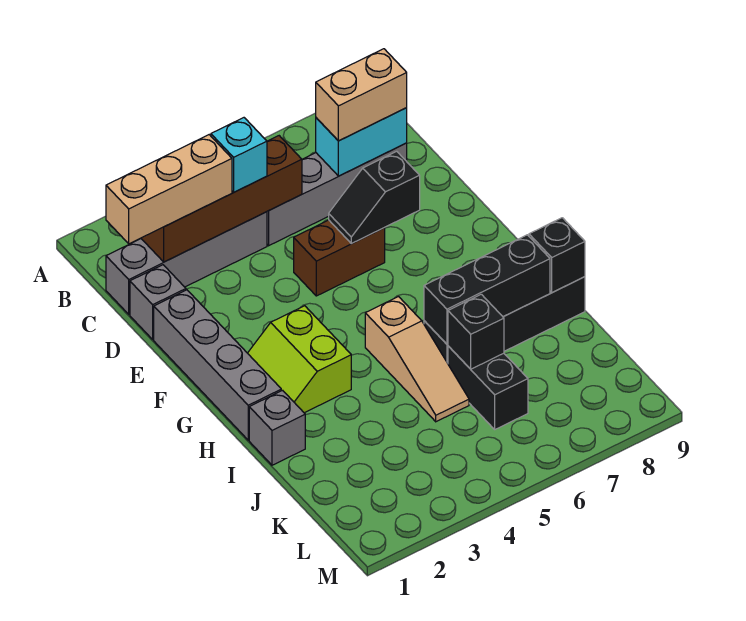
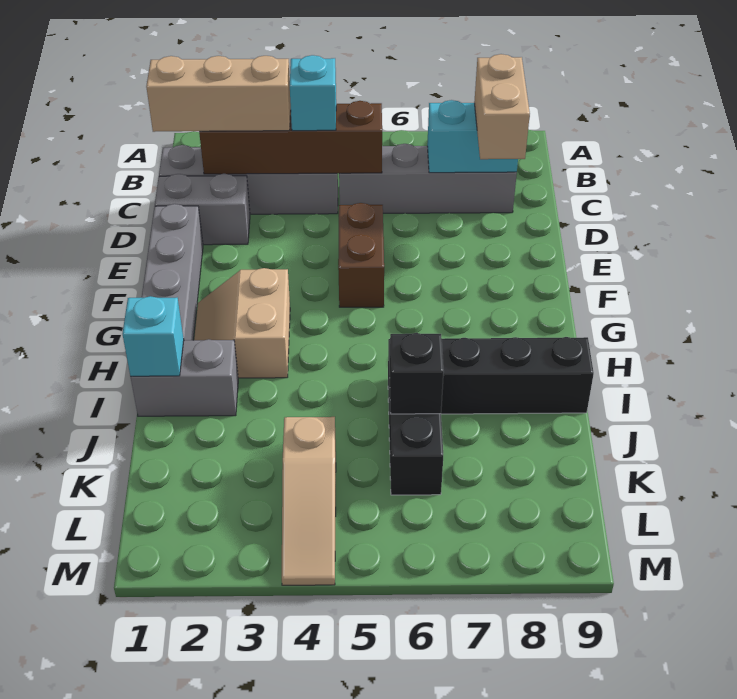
tan 1x2 brick [316,49,407,141] -> tan 1x2 brick turned to [474,54,530,159]
grey 1x1 brick [130,265,186,339] -> grey 1x2 brick [155,174,250,245]
brown 1x2 brick [294,220,385,296] -> brown 1x2 brick turned to [338,203,384,307]
black 1x2 slope [329,151,420,244] -> none
lime 2x2 slope [248,306,351,413] -> tan 2x2 slope [194,268,290,378]
tan 1x3 slope [365,297,469,422] -> tan 1x3 slope moved to [282,417,336,585]
grey 1x1 brick [249,390,305,465] -> grey 1x2 brick [131,339,238,416]
none -> cyan 1x1 brick [122,296,184,376]
black 1x3 brick [424,235,550,344] -> none
black 1x1 brick [529,218,585,293] -> none

